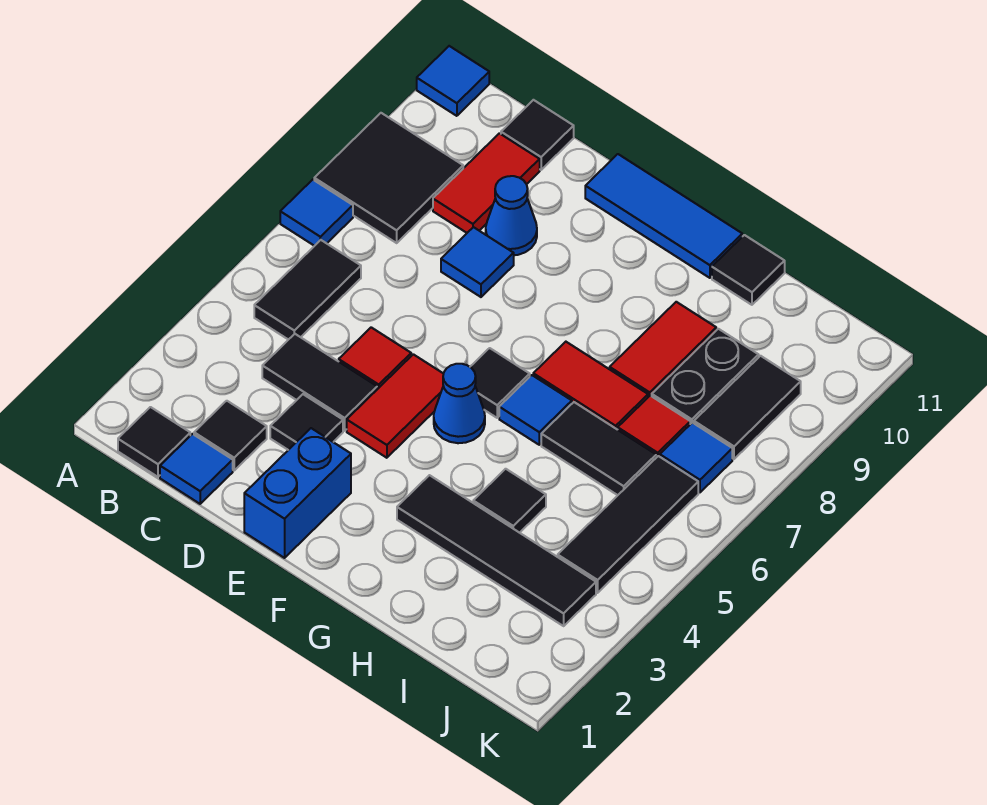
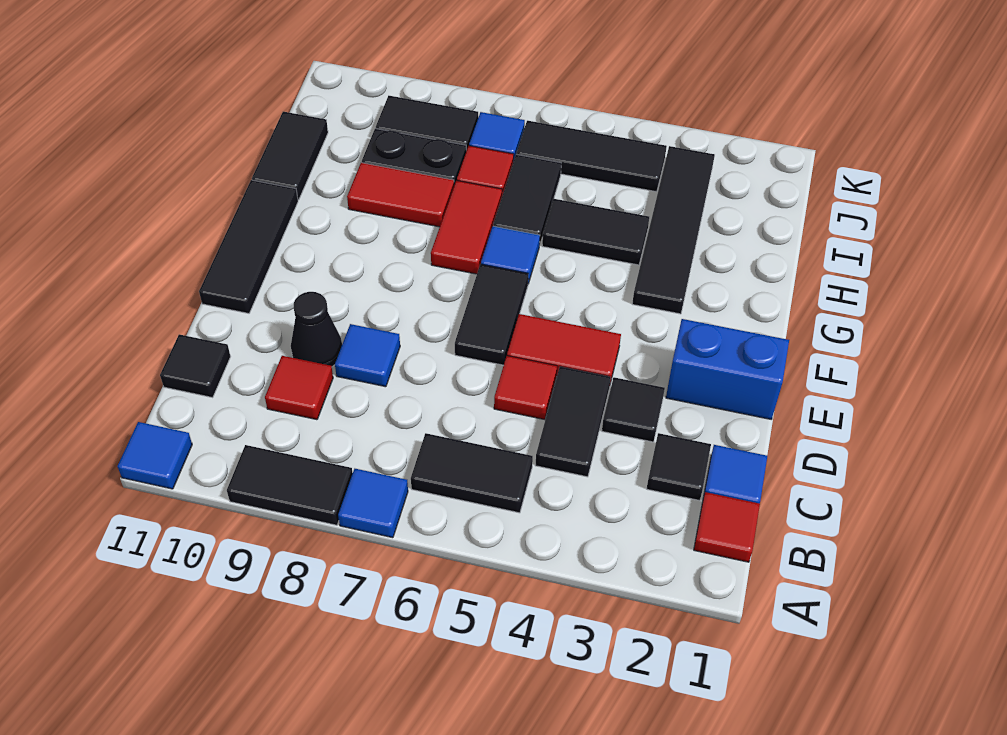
black 2x2 tile [314,113,463,243] -> black 1x2 tile [227,445,353,525]
black 1x1 tile [118,407,190,477] -> red 1x1 tile [694,492,760,562]
red 1x2 tile [433,133,540,233] -> red 1x1 tile [265,356,333,420]
blue 1x1 cone [486,176,537,255] -> black 1x1 cone [291,292,342,367]
blue 1x3 tile [585,154,742,278] -> black 1x3 tile [199,180,298,313]
blue 1x1 cone [434,364,485,443] -> none
black 1x1 tile [470,348,530,418] -> black 1x2 tile [455,264,528,365]
black 1x1 tile [473,469,546,533] -> black 1x2 tile [542,199,649,265]
black 1x1 tile [712,235,785,305] -> black 1x2 tile [252,112,328,200]

